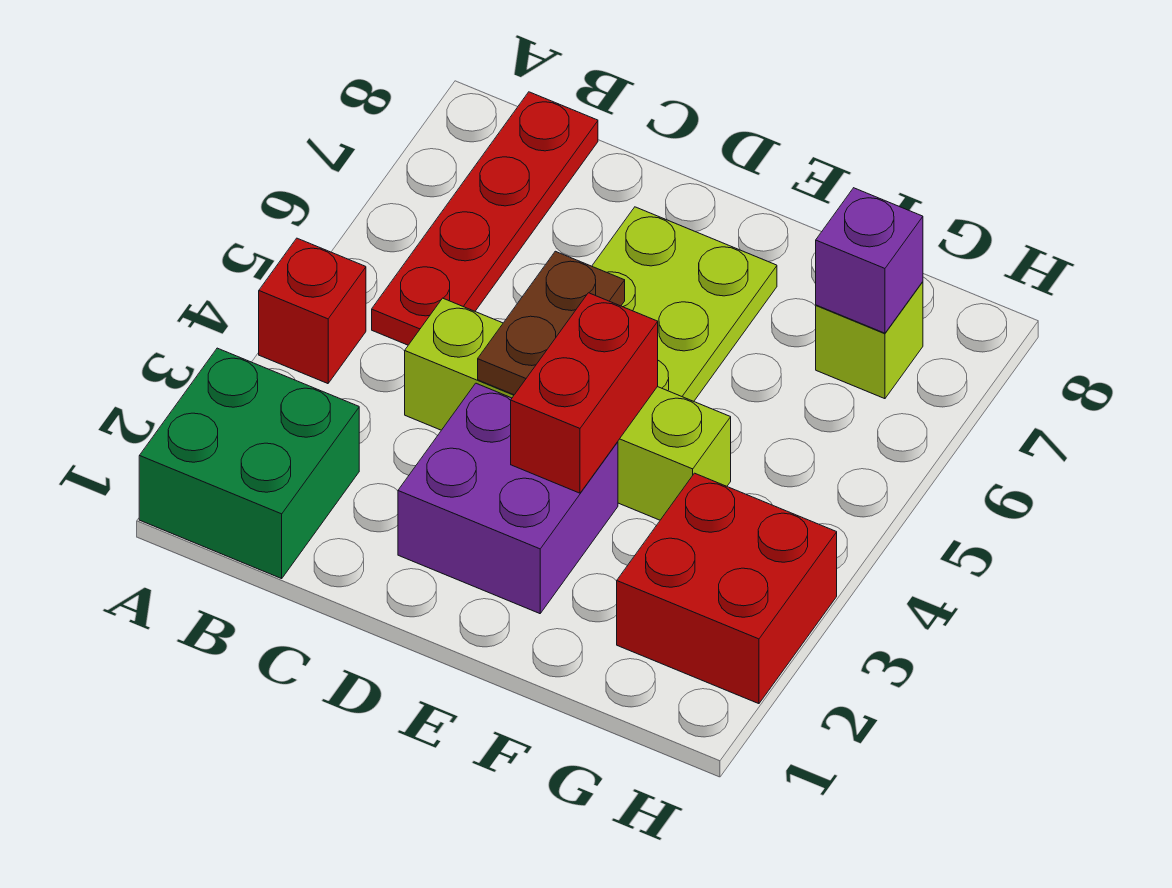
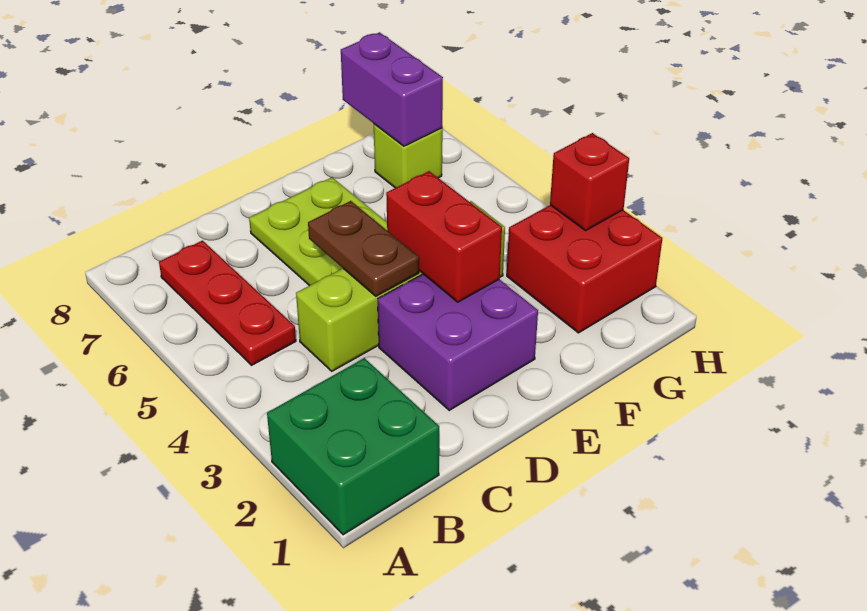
red 1x1 brick [259,238,366,384] -> red 1x1 brick moved to [550,133,629,231]
red 1x4 plate [372,92,598,345] -> red 1x3 plate [159,241,296,365]
purple 1x1 brick [816,188,923,333] -> purple 1x2 brick [341,32,443,146]

